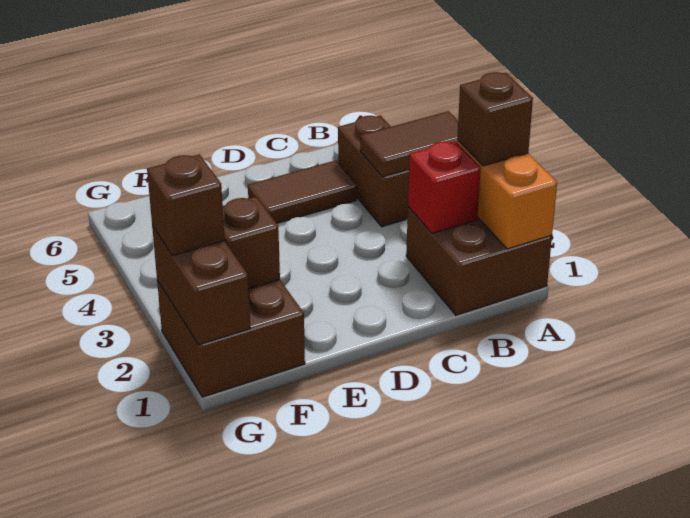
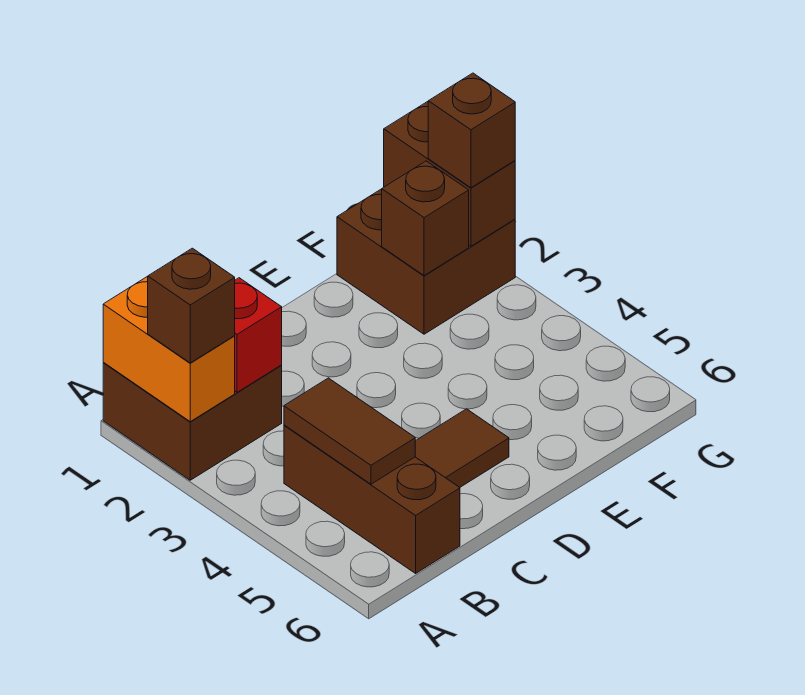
brown 1x2 tile [360,111,458,177] -> brown 1x2 tile turned to [284,378,415,484]
brown 1x2 brick [338,115,409,227] -> brown 1x3 brick [284,425,460,573]

